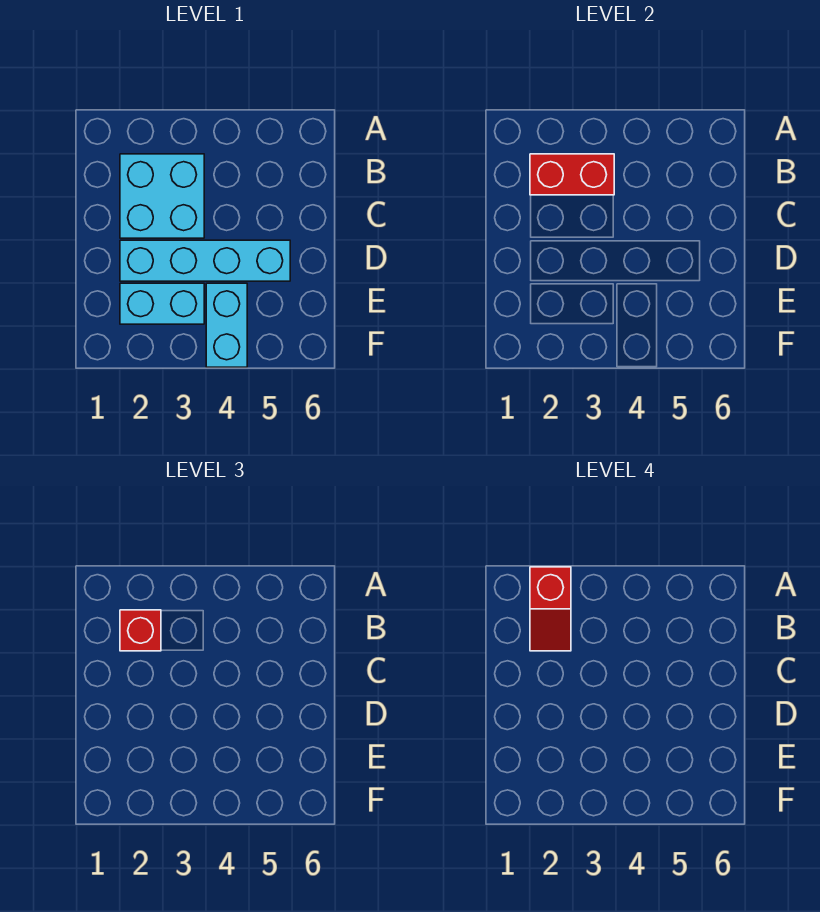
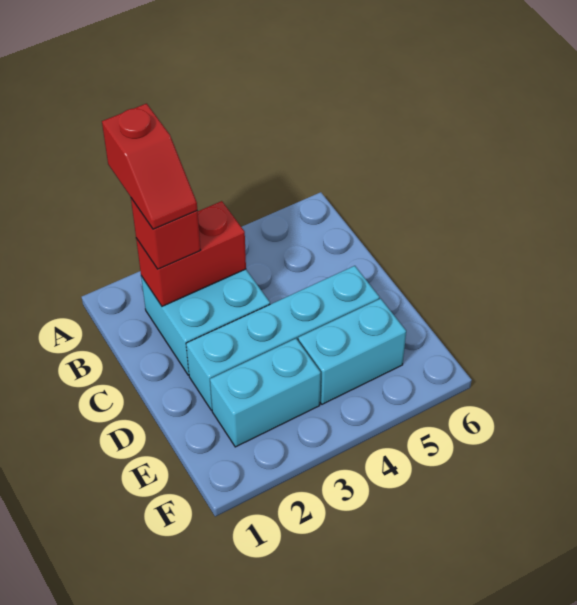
cyan 1x2 brick [206,283,247,367] -> cyan 1x2 brick turned to [298,299,406,404]

